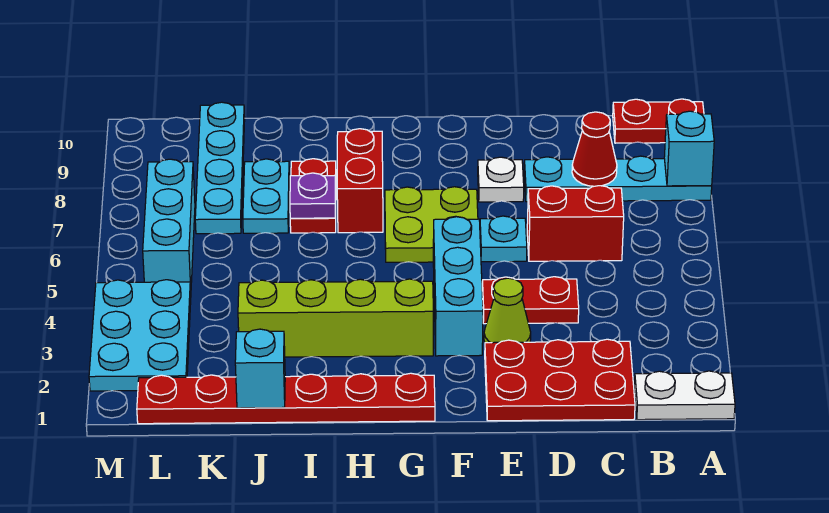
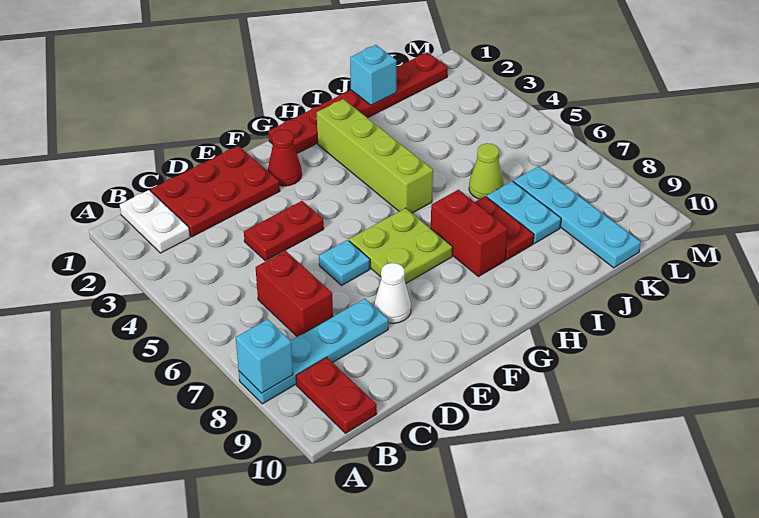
white 1x2 plate [634,371,735,420] -> white 1x2 plate turned to [120,190,190,253]
red 1x2 plate [613,99,704,143] -> red 1x2 plate turned to [296,357,377,433]
red 1x2 brick [527,186,624,261] -> red 1x2 brick turned to [255,251,333,337]
red 1x1 cone [572,112,617,186] -> red 1x1 cone moved to [268,130,302,186]
lime 1x1 cone [484,278,531,343] -> lime 1x1 cone moved to [469,143,503,199]
white 1x1 plate [478,157,524,202] -> white 1x1 cone [374,263,411,323]
cyan 1x3 brick [433,217,483,356] -> none
lime 1x4 brick [238,279,433,357] -> lime 1x4 brick turned to [317,99,433,213]
purple 1x1 plate [290,173,336,218] -> none
cyan 2x3 plate [89,280,191,391] -> none
cyan 1x3 brick [143,159,195,287] -> none

